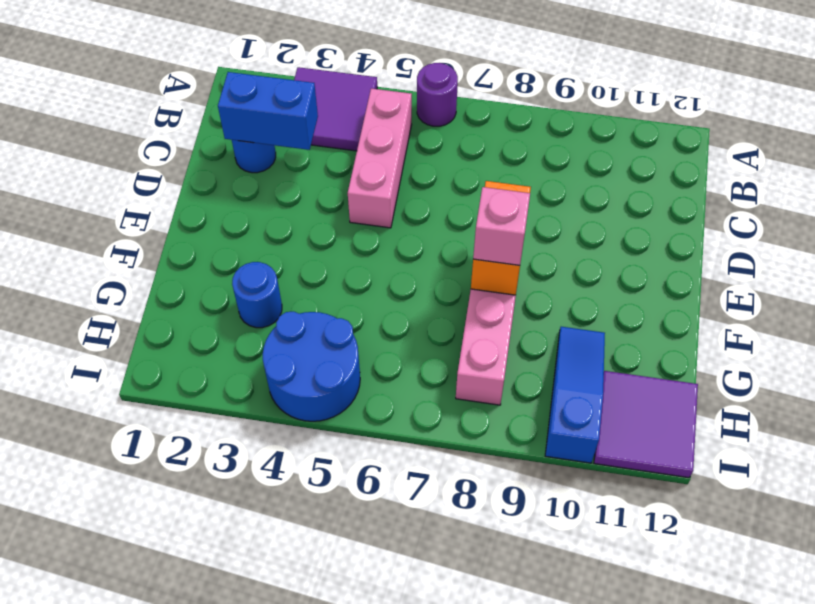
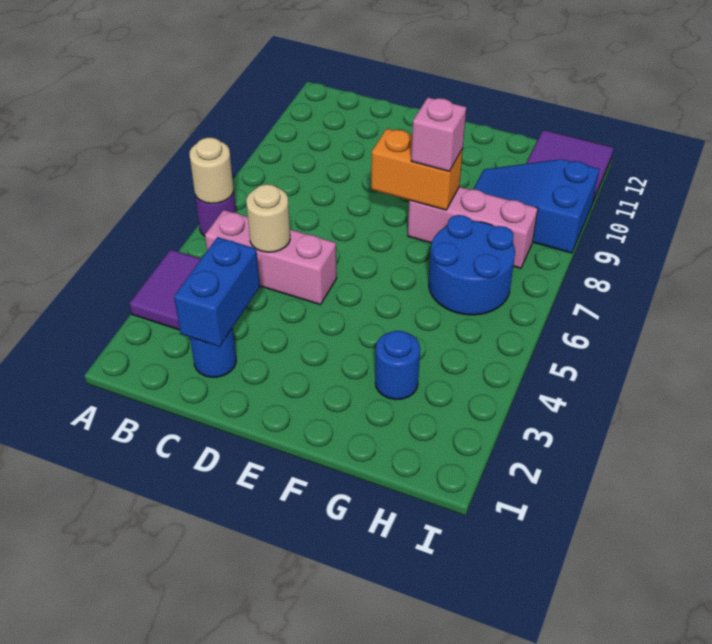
none -> tan 1x1 round brick [190,137,233,204]
none -> tan 1x1 round brick [246,184,290,252]
blue 1x3 slope [545,327,605,463] -> blue 2x3 slope [473,159,599,253]
blue 2x2 round brick [263,312,360,421] -> blue 2x2 round brick moved to [429,215,515,315]

